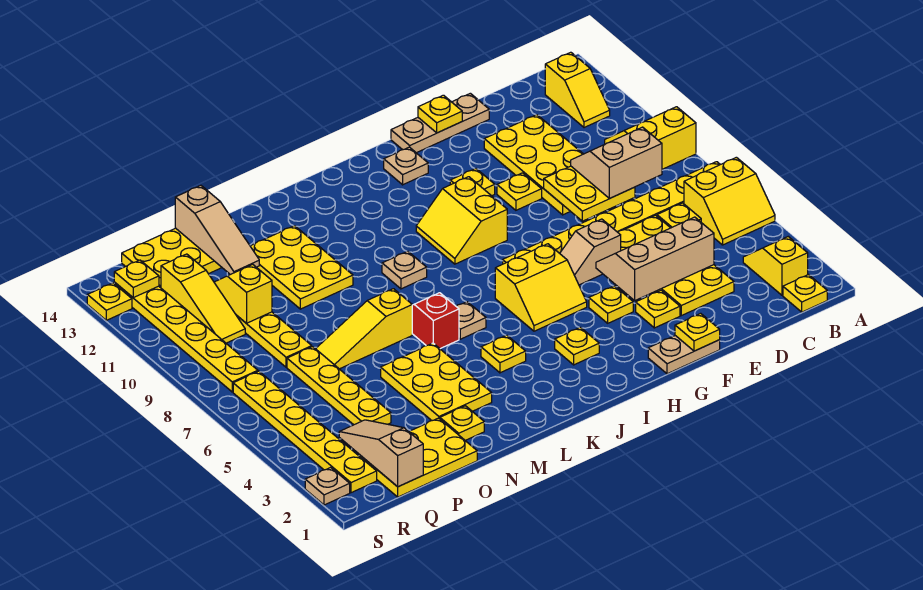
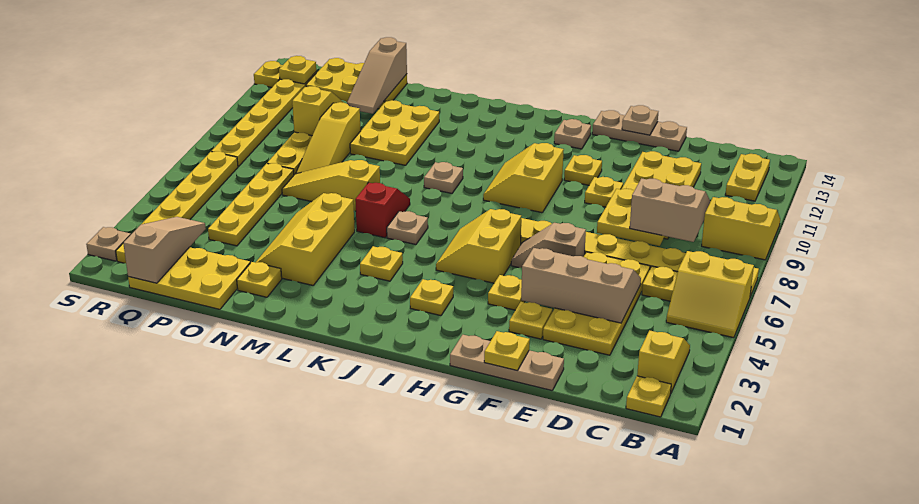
yellow 1x2 slope [545,52,610,128] -> yellow 1x2 plate [725,154,770,201]
tan 1x2 plate [648,336,720,374] -> tan 1x3 plate [450,335,564,390]
yellow 1x1 plate [418,95,462,133] -> tan 1x1 plate [622,105,658,135]
yellow 2x2 slope [495,244,587,331] -> yellow 2x2 slope turned to [436,209,521,283]
yellow 2x3 plate [381,343,492,421] -> yellow 2x3 slope [255,193,355,285]
yellow 1x3 slope [161,254,245,343] -> yellow 1x3 slope moved to [296,102,361,174]

